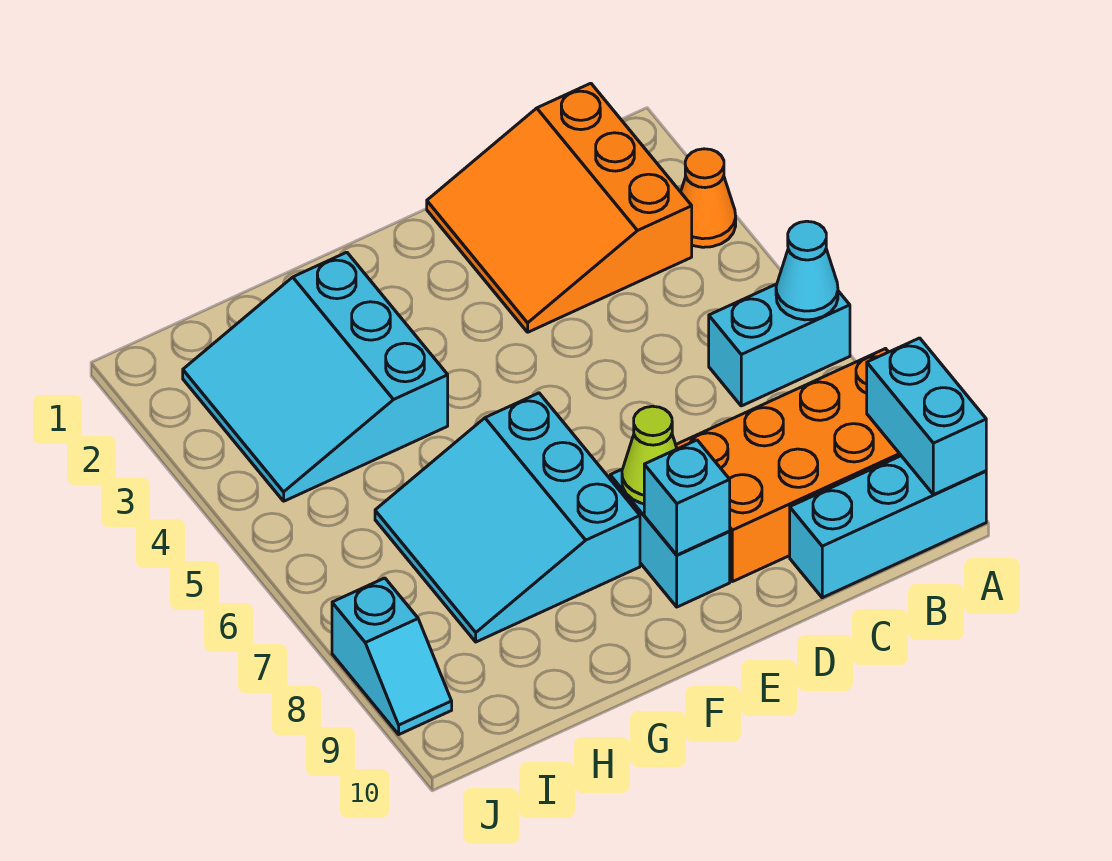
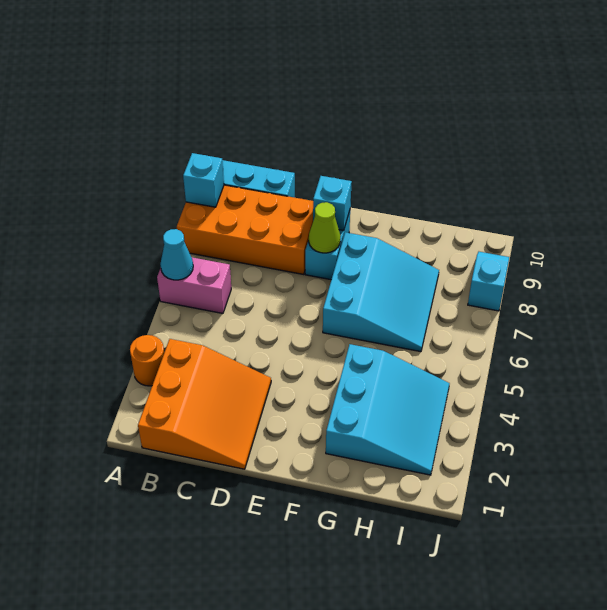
orange 1x1 cone [681,149,736,247] -> orange 1x1 round brick [130,335,164,386]
cyan 1x2 brick [709,284,850,406] -> pink 1x2 brick [157,257,231,313]
cyan 1x2 brick [867,338,986,495] -> cyan 1x1 brick [183,153,224,207]

